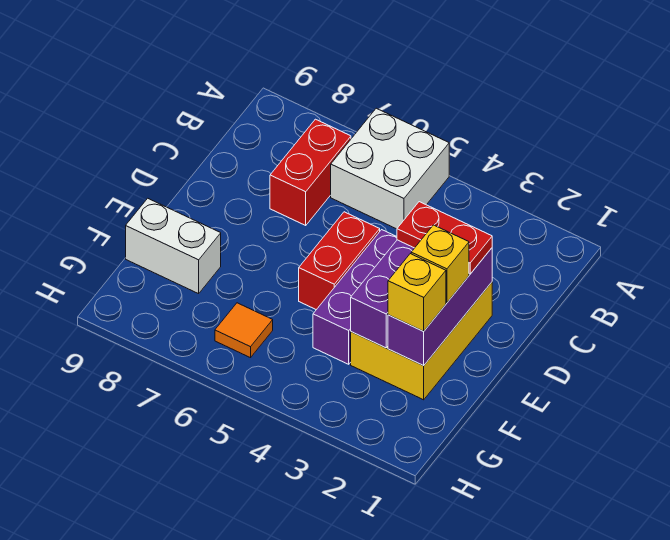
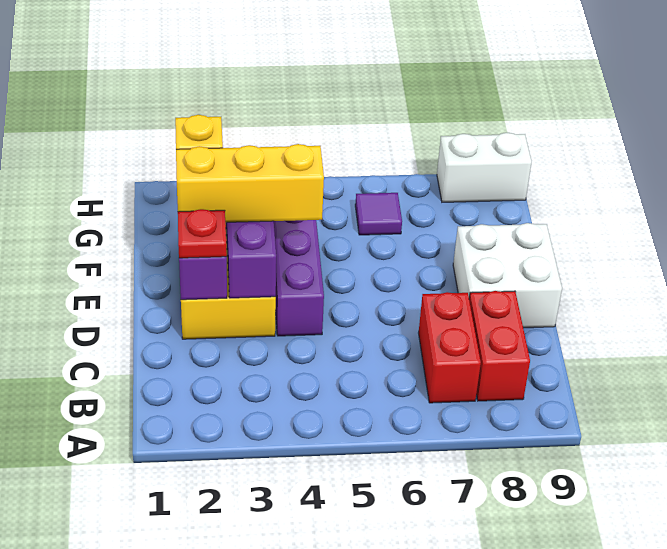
white 2x2 brick [331,108,449,229] -> white 2x2 brick moved to [453,223,562,328]
red 1x2 plate [397,202,492,274] -> red 1x1 plate [178,209,227,258]
red 1x2 brick [299,212,380,310] -> red 1x2 brick moved to [469,291,530,401]
yellow 1x1 brick [411,225,469,303] -> yellow 1x3 brick [176,144,324,222]
white 1x2 brick [126,198,221,294] -> white 1x2 brick moved to [437,133,532,202]
orange 1x1 tile [215,303,273,358] -> purple 1x1 tile [355,193,402,235]

